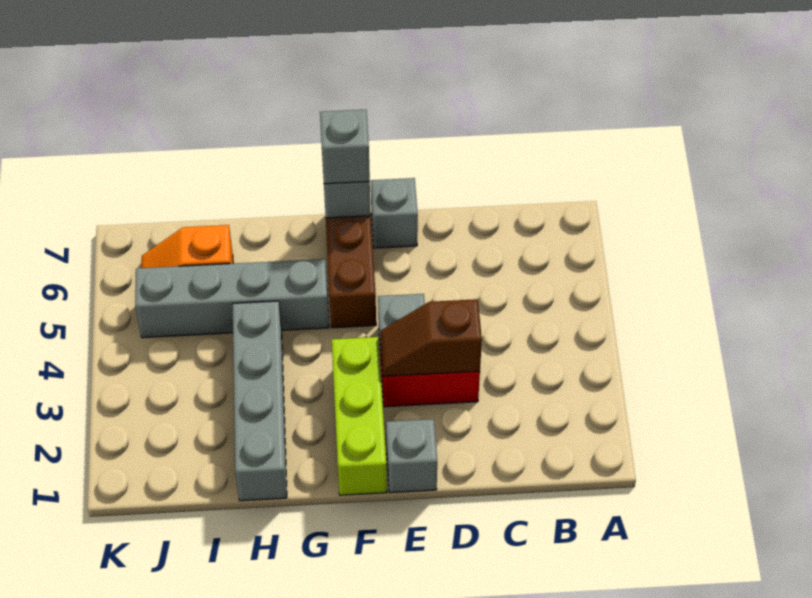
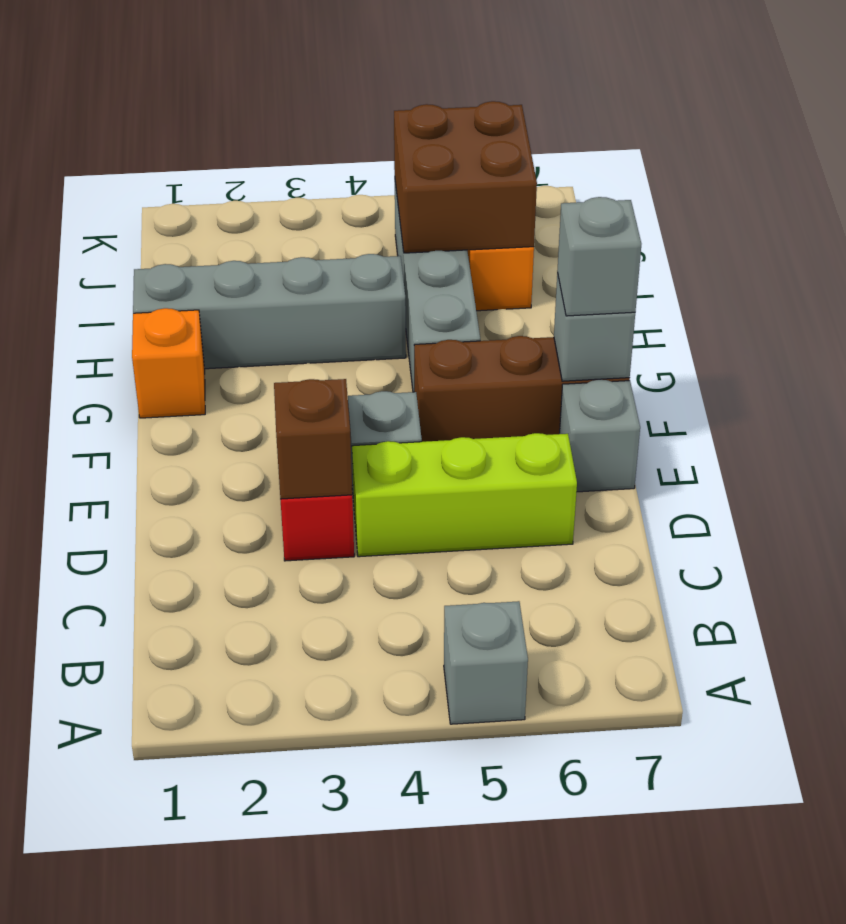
grey 1x1 brick [386,419,437,493] -> grey 1x1 brick moved to [444,601,528,724]
lime 1x3 brick [332,337,387,495] -> lime 1x3 brick moved to [352,433,577,557]
none -> orange 1x1 brick [132,308,205,418]
none -> brown 2x2 brick [394,101,537,253]

